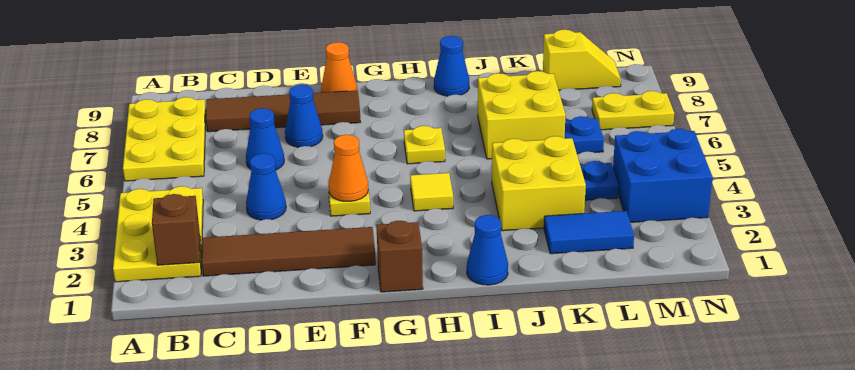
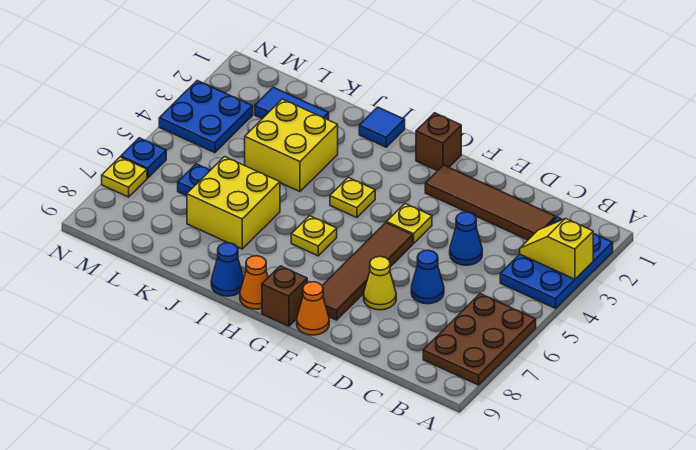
yellow 2x3 plate [113,186,203,282] -> blue 2x3 plate [500,217,613,308]
yellow 2x3 plate [123,97,206,181] -> brown 2x3 plate [423,294,536,385]
brown 1x1 brick [152,194,200,265] -> brown 1x1 brick moved to [262,266,307,326]
brown 1x4 tile [206,90,360,132] -> brown 1x4 tile turned to [322,223,413,320]
blue 1x1 cone [285,85,323,147] -> yellow 1x1 cone [364,256,396,310]
orange 1x1 cone [328,135,368,201] -> orange 1x1 cone moved to [240,256,268,309]
yellow 1x1 tile [410,173,453,211] -> yellow 1x1 plate [330,178,375,218]
blue 1x1 cone [467,215,508,285] -> blue 1x1 tile [359,107,405,147]
blue 1x1 plate [580,161,618,200] -> blue 1x1 plate moved to [121,138,166,178]
yellow 1x2 slope [543,30,621,90] -> yellow 1x2 slope moved to [520,218,593,279]
blue 2x2 brick [613,129,712,222] -> blue 2x2 plate [159,81,253,153]
yellow 1x2 plate [592,91,674,130] -> yellow 1x1 plate [102,157,147,197]

